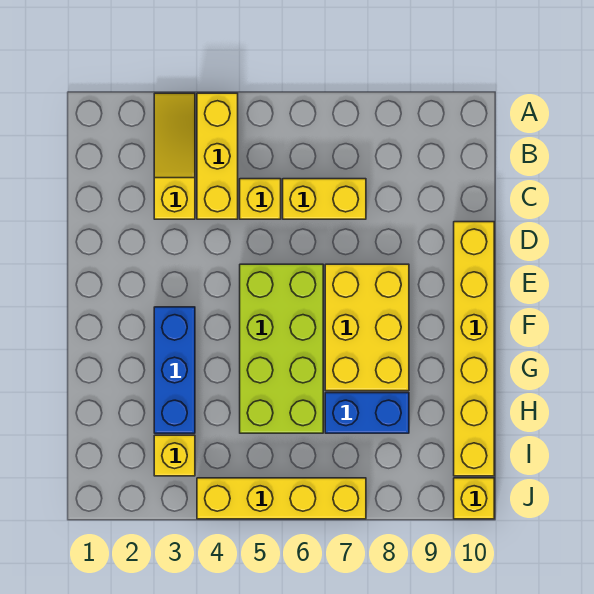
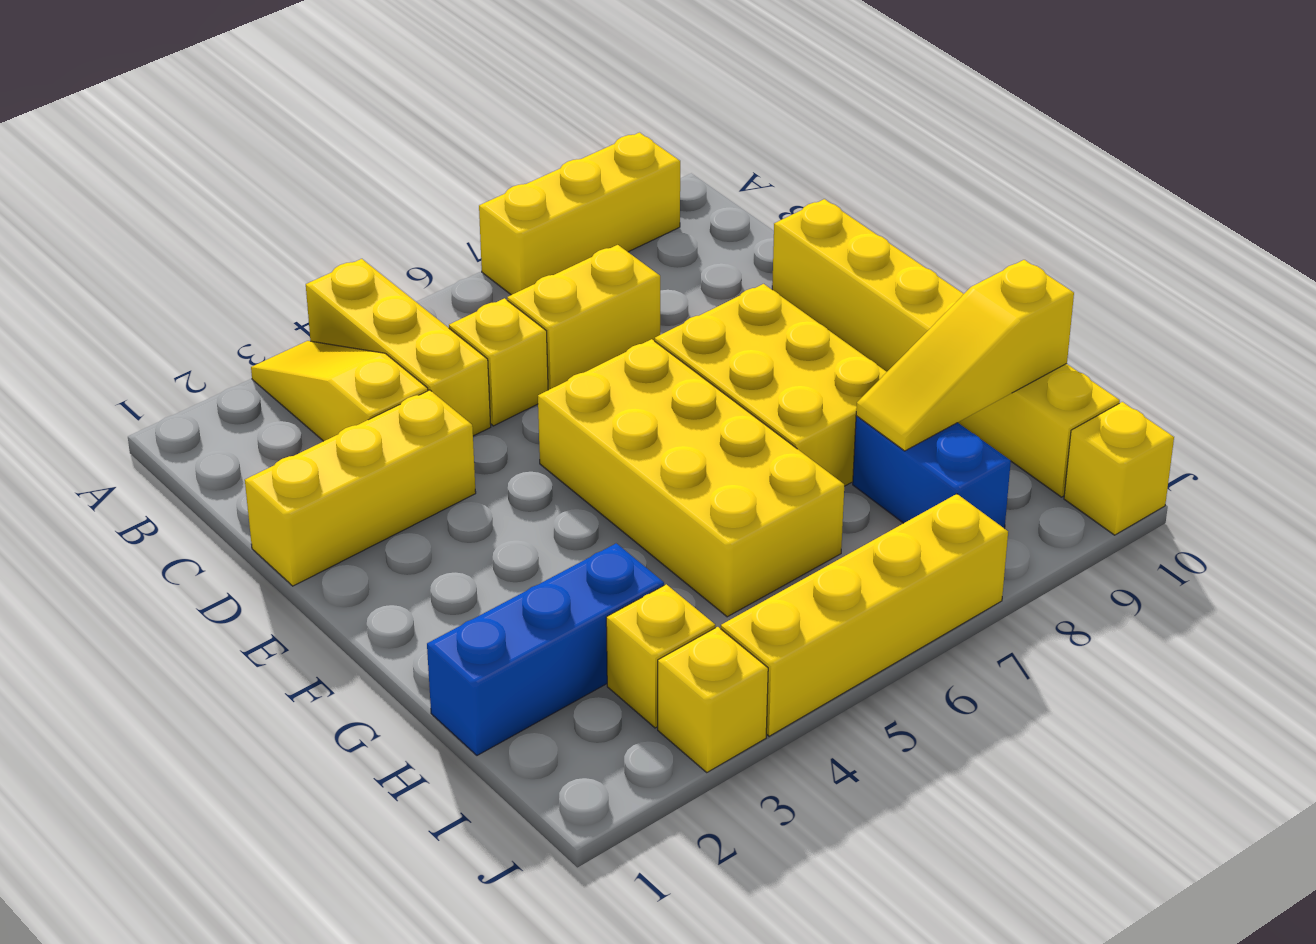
none -> yellow 1x3 brick [479,133,680,295]
none -> yellow 1x3 brick [245,390,476,586]
lime 2x4 brick [240,264,323,433] -> yellow 2x4 brick [538,339,844,617]
blue 1x3 brick [154,307,195,433] -> blue 1x3 brick turned to [427,543,664,755]
blue 1x2 brick [325,393,409,433] -> blue 1x2 brick turned to [853,416,1011,529]
none -> yellow 1x3 slope [856,260,1074,451]
none -> yellow 1x1 brick [658,627,768,772]

